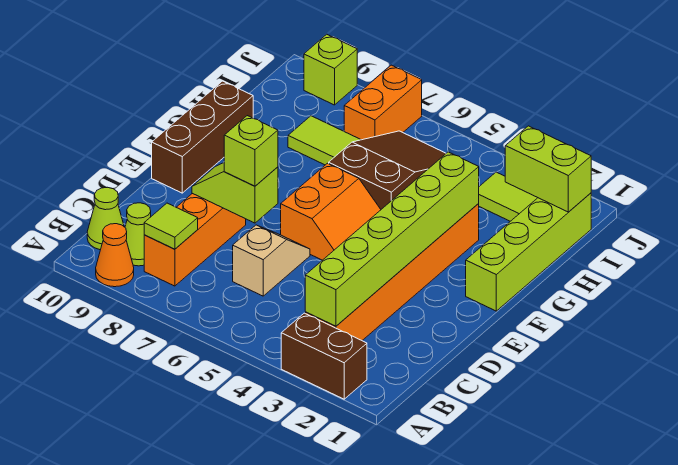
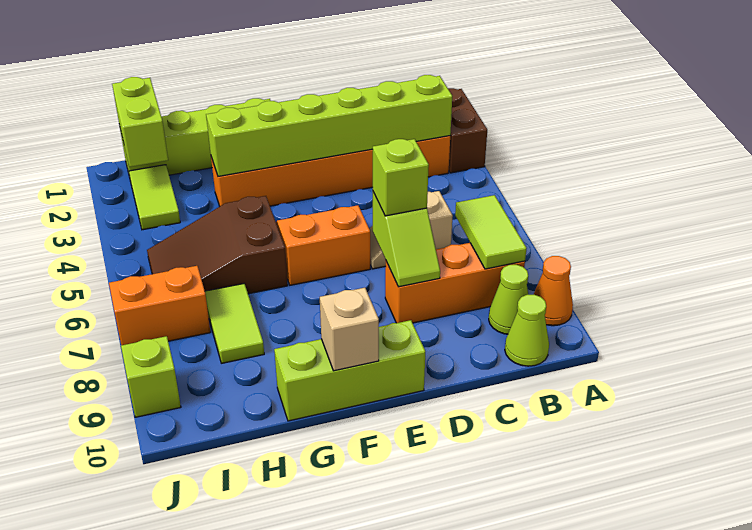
lime 1x1 tile [144,203,198,249] -> lime 1x2 tile [455,195,527,269]
brown 1x3 brick [152,81,253,193] -> lime 1x3 brick [274,320,425,421]
none -> tan 1x1 brick [320,288,379,371]

